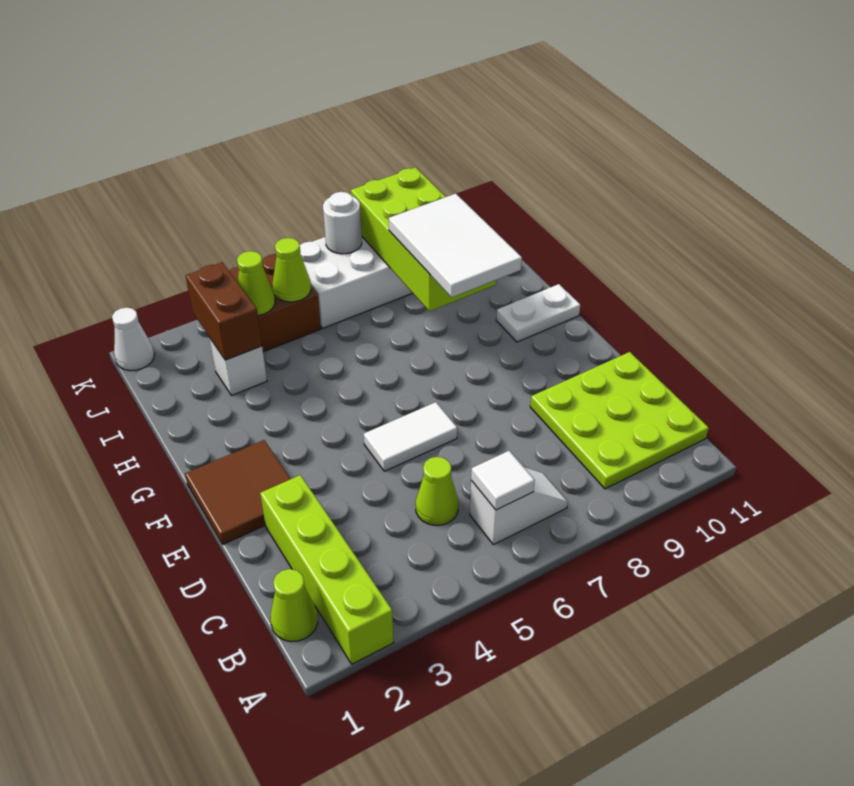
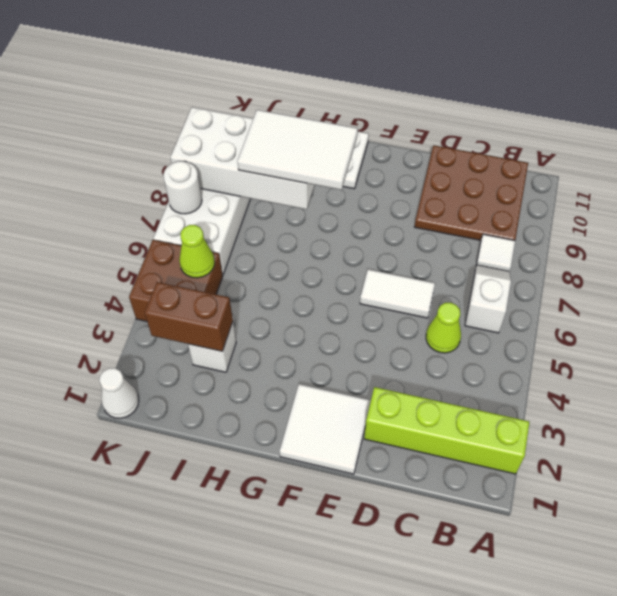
lime 1x1 cone [270,569,318,642] -> none
white 1x1 tile [471,451,535,510] -> white 1x1 tile moved to [477,234,515,272]
lime 3x3 plate [530,352,709,489] -> brown 3x3 plate [415,145,528,240]
brown 2x2 tile [185,440,290,544] -> white 2x2 tile [280,384,371,474]
white 1x2 tile [364,402,457,471] -> white 1x2 tile turned to [360,269,435,318]
lime 2x4 brick [351,167,496,311] -> white 2x4 brick [170,107,314,209]
lime 1x1 cone [237,251,275,316] -> none

